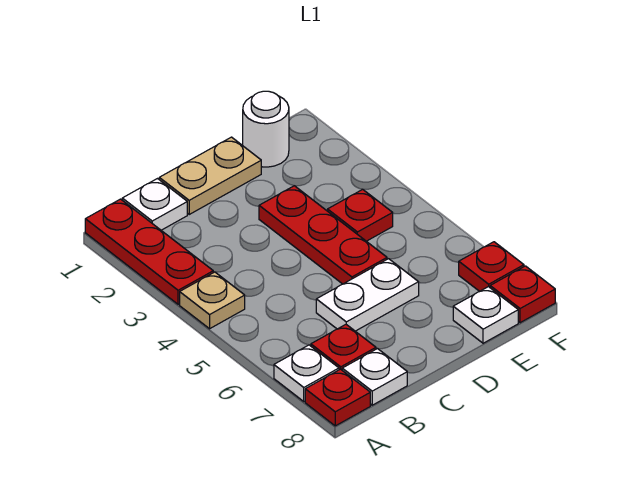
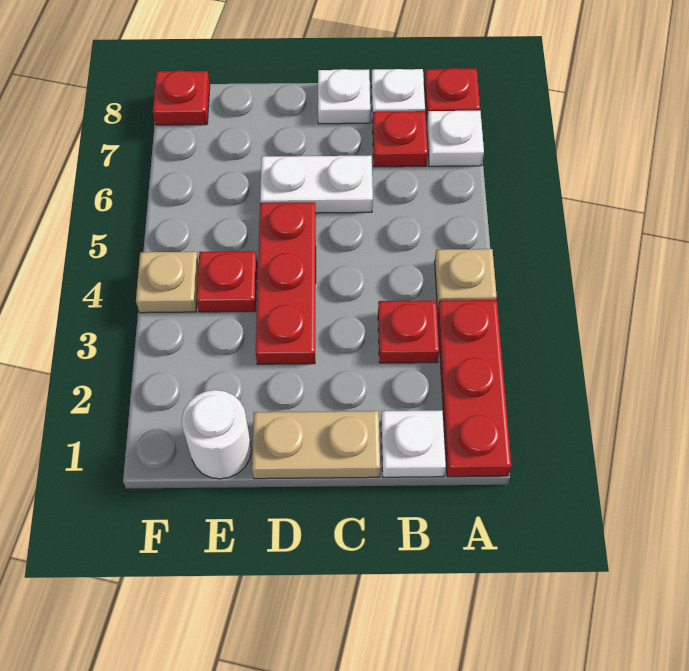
white 1x1 plate [453,287,518,343] -> white 1x1 plate moved to [318,69,370,124]
none -> tan 1x1 plate [136,252,199,313]
red 1x1 plate [459,242,524,291] -> red 1x1 plate moved to [378,300,439,363]

